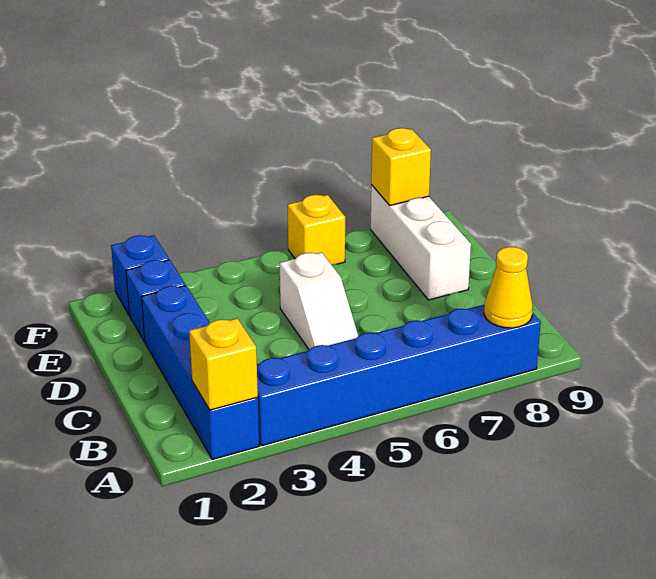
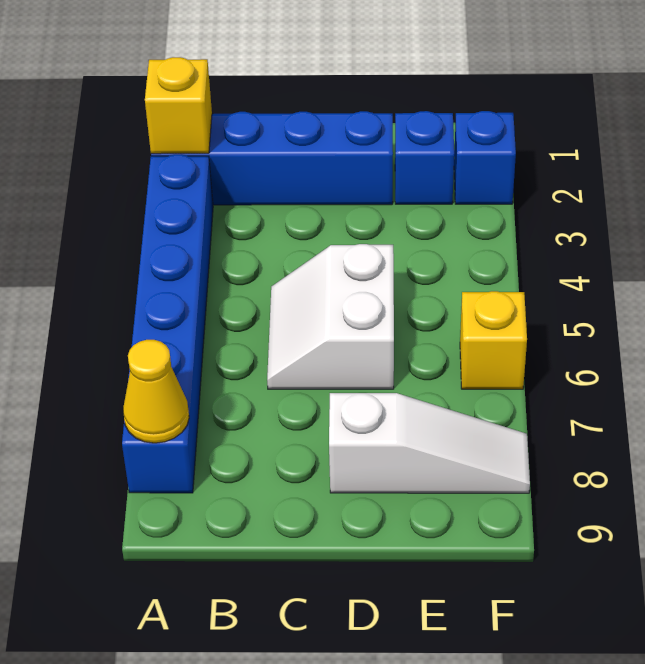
white 1x2 slope [280,252,358,350] -> white 2x2 slope [267,244,394,389]
white 1x3 brick [371,185,471,300] -> white 1x3 slope [329,393,530,493]
yellow 1x1 brick [371,128,431,206] -> none

